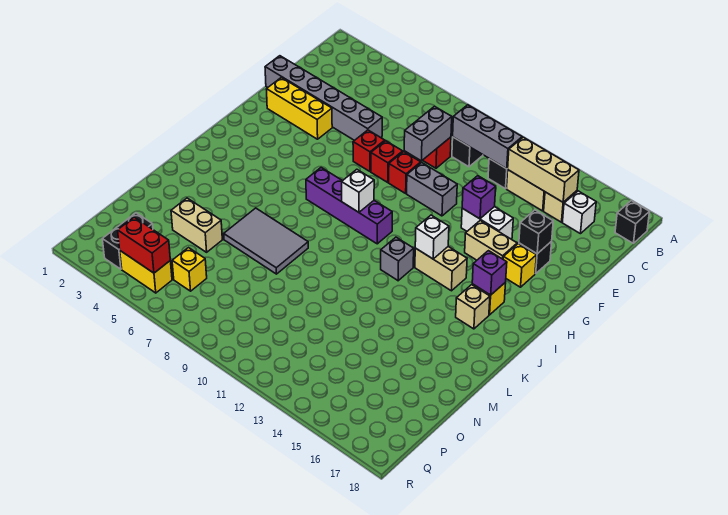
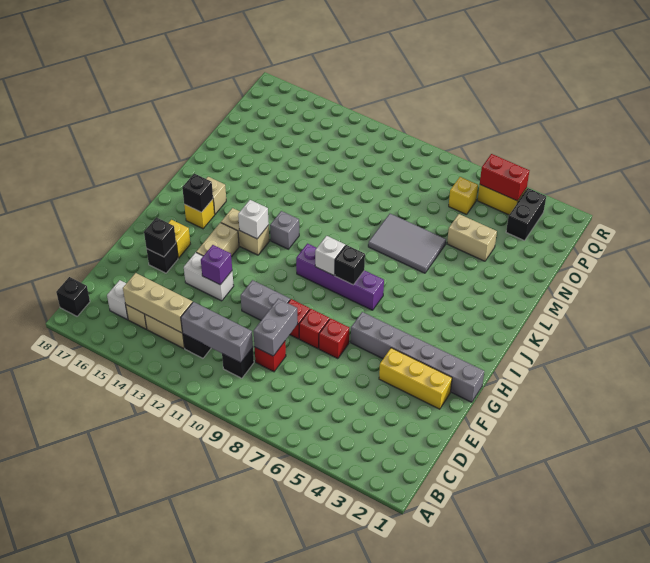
grey 1x6 brick [265,56,382,141] -> grey 1x6 brick moved to [351,312,484,402]
tan 1x2 brick [465,221,517,260] -> tan 1x2 brick turned to [196,223,239,257]
none -> black 1x1 brick [335,245,365,285]
purple 1x1 brick [472,251,507,295] -> black 1x1 brick [182,174,213,212]

